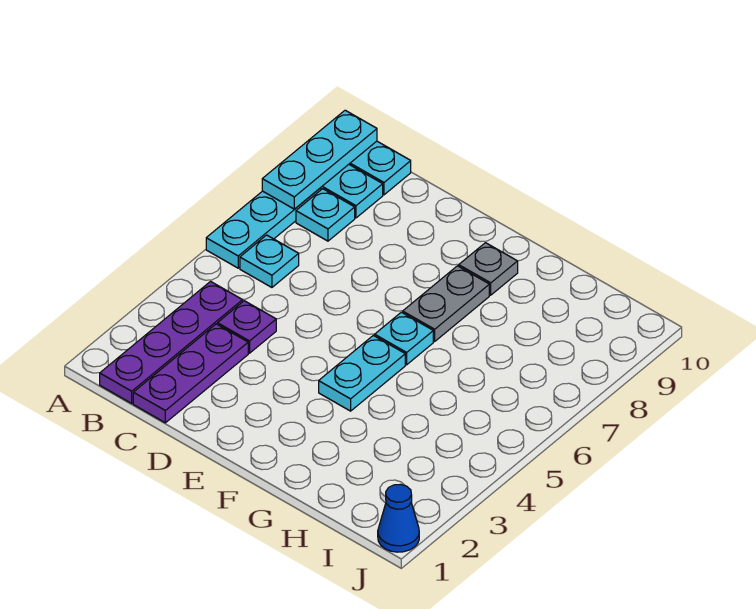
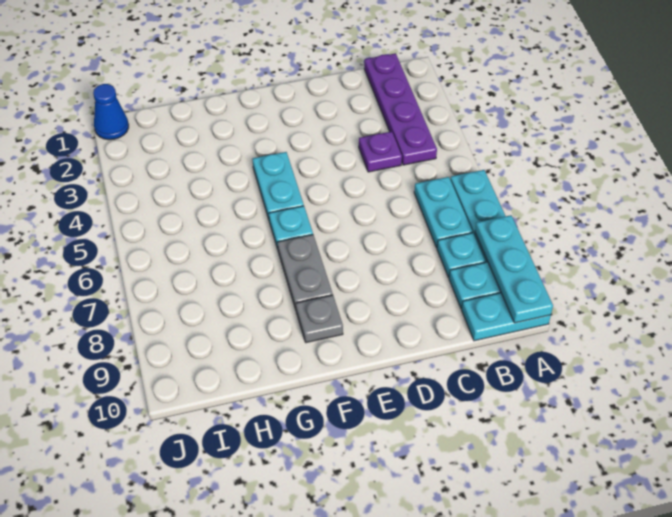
cyan 1x1 plate [240,235,299,287] -> cyan 1x2 plate [414,177,472,248]
purple 1x3 plate [133,324,248,423] -> none

